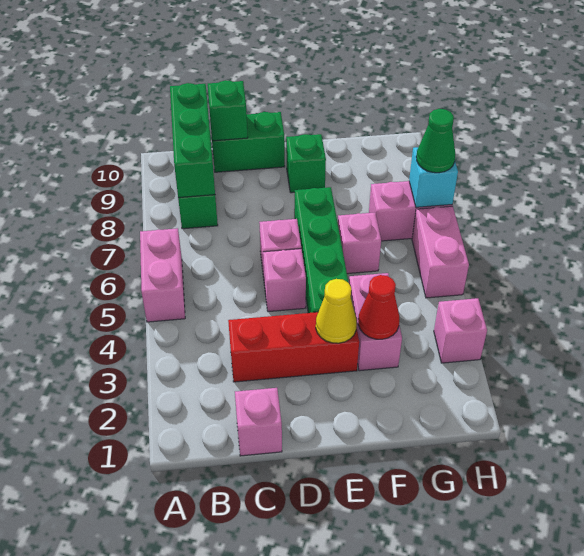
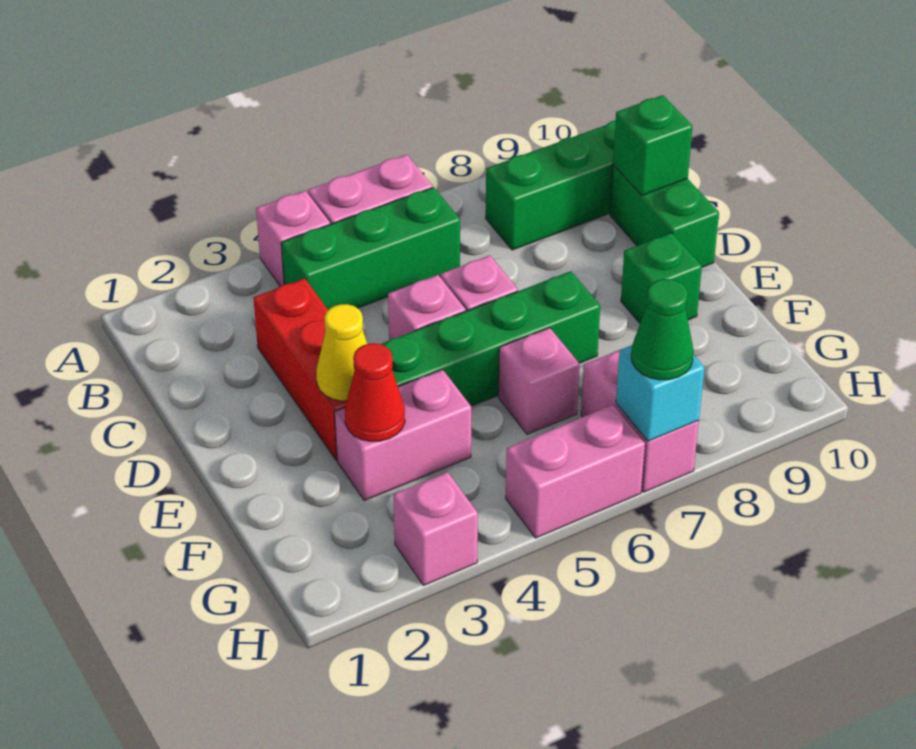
green 1x3 brick [170,83,215,198] -> green 1x3 brick moved to [281,187,460,310]
pink 1x1 brick [235,388,282,456] -> pink 1x1 brick moved to [256,191,330,286]

